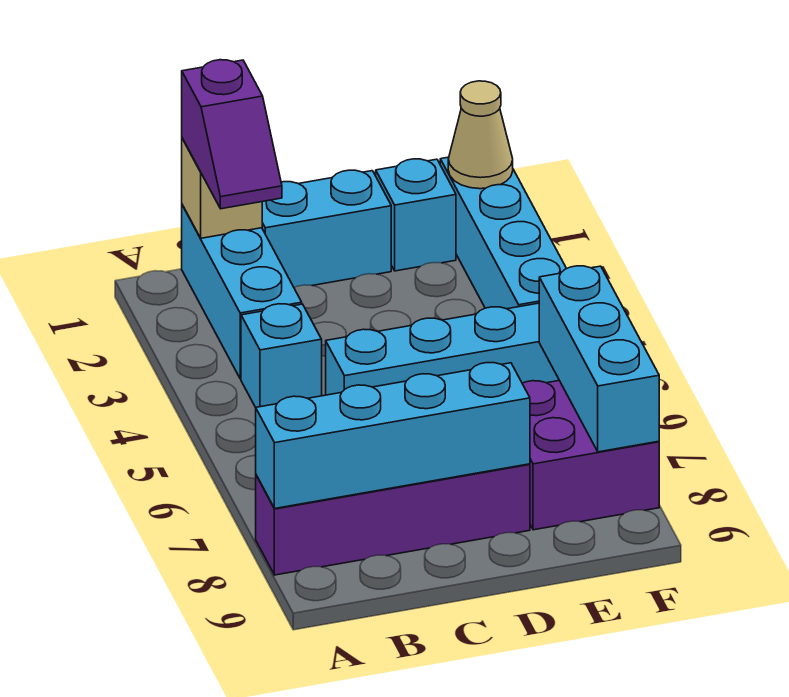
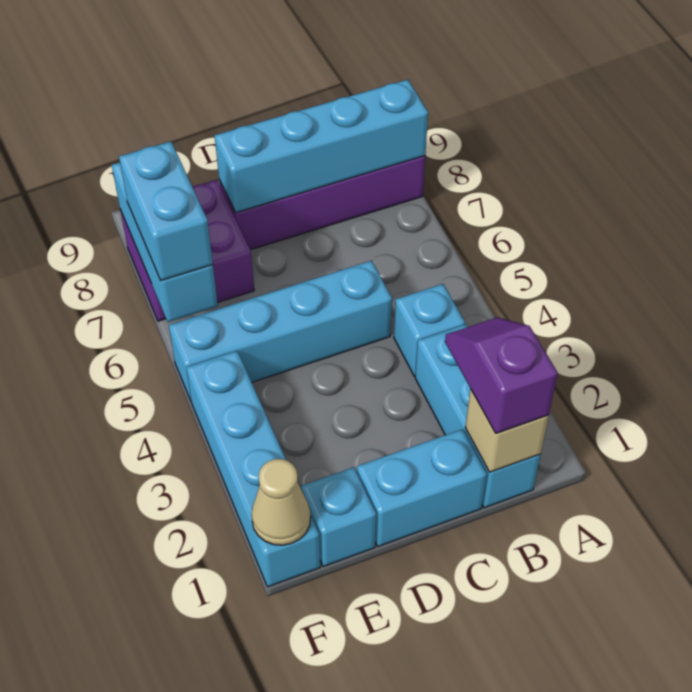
none -> cyan 1x2 brick [119,142,213,280]

